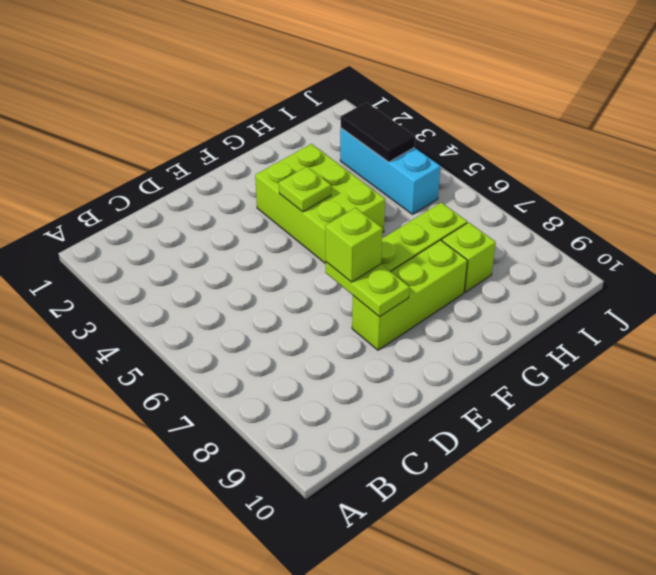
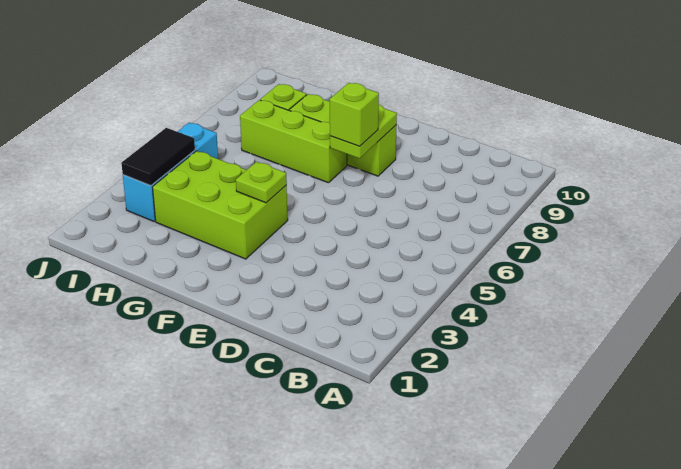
lime 2x3 brick [255,144,385,264] -> lime 2x3 brick turned to [153,151,288,259]

